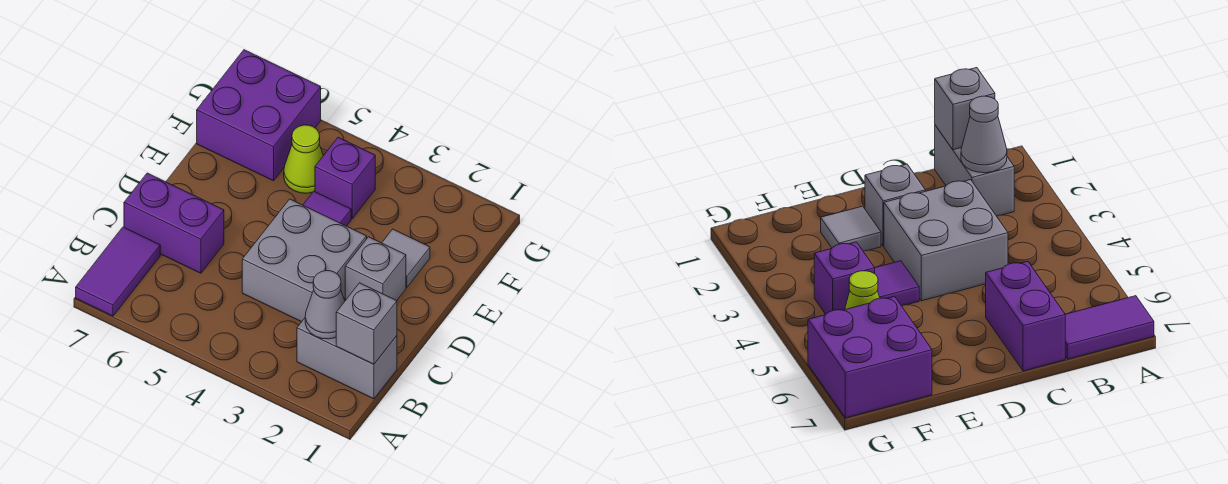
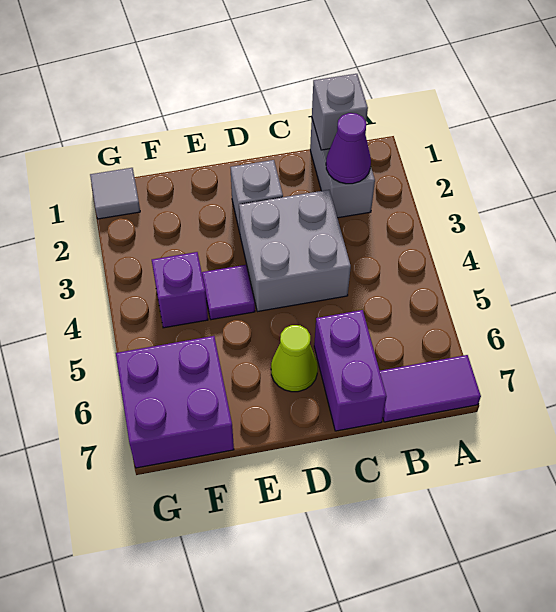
grey 1x1 cone [305,271,345,339] -> purple 1x1 cone [326,113,371,184]
grey 1x1 tile [382,229,430,287] -> grey 1x1 tile moved to [90,168,140,219]
lime 1x1 cone [284,125,323,193] -> lime 1x1 cone moved to [271,325,318,392]

